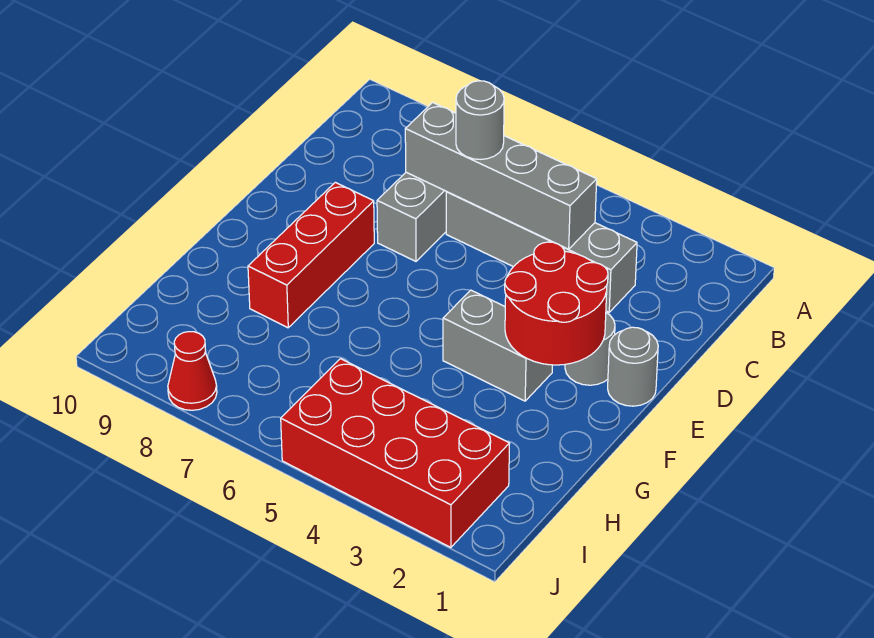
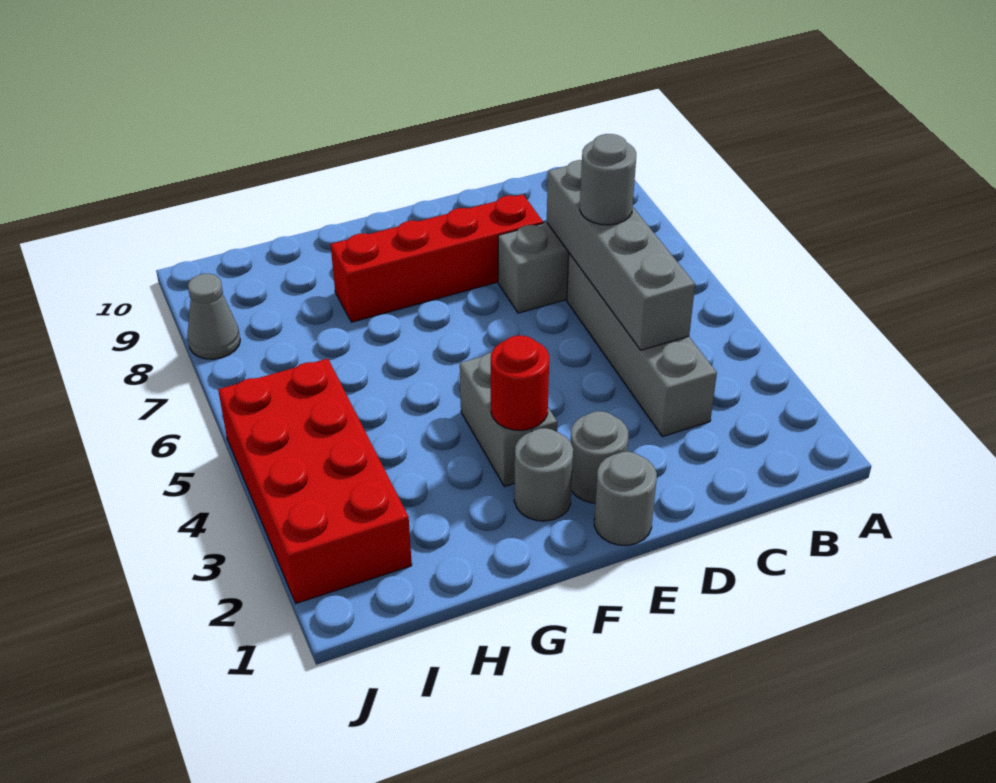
red 2x2 round brick [505,242,608,365] -> red 1x1 round brick [491,336,549,430]
red 1x3 brick [248,182,374,328] -> red 1x4 brick [331,194,543,322]
none -> grey 1x1 round brick [514,428,573,521]
red 1x1 cone [168,332,217,410] -> grey 1x1 cone [187,274,240,359]

